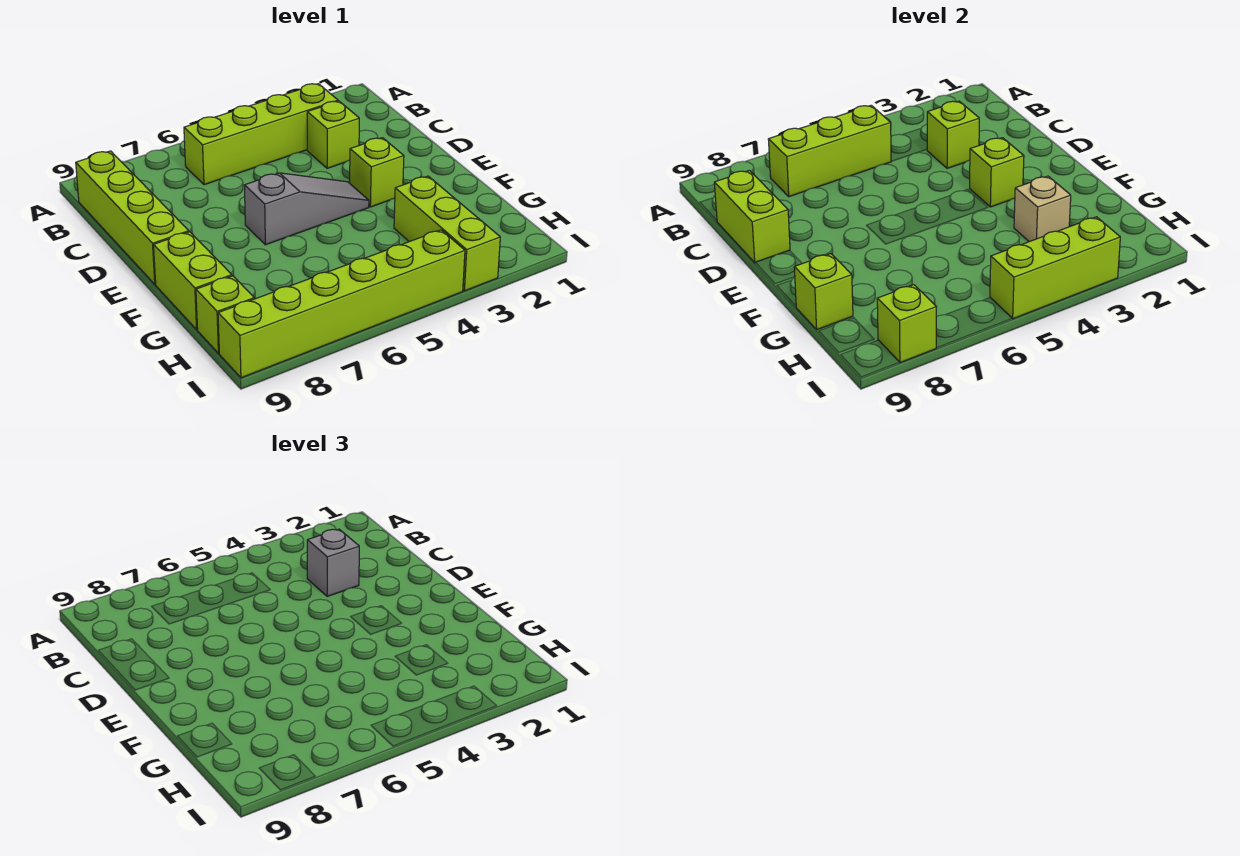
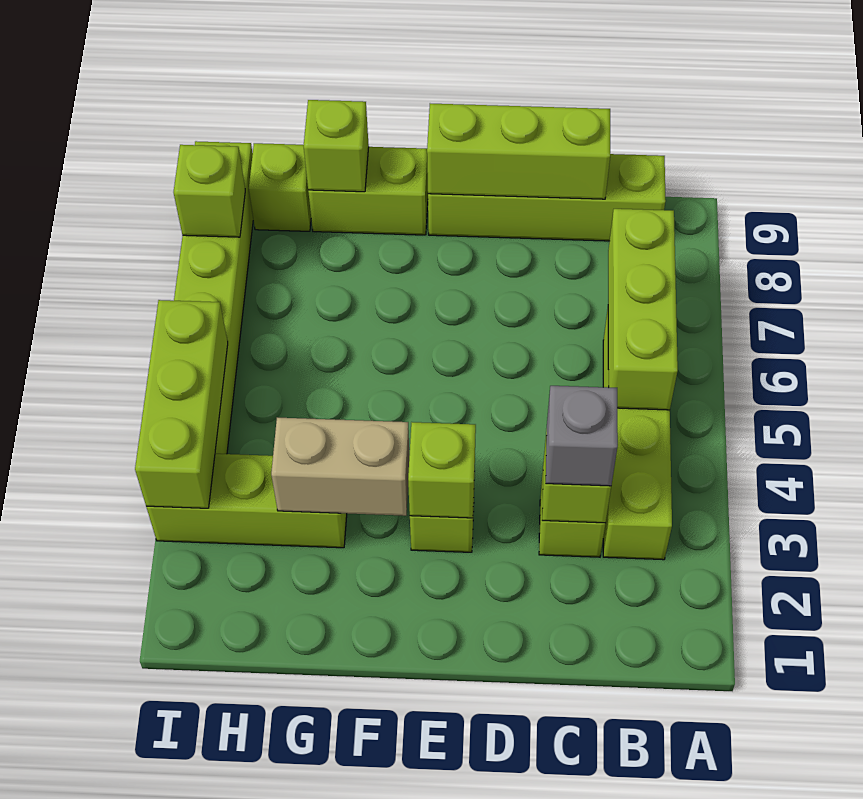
lime 1x2 brick [714,170,790,263] -> lime 1x3 brick [427,104,610,199]
grey 1x3 slope [244,173,369,245] -> none
tan 1x1 brick [1014,176,1071,242] -> tan 1x2 brick [271,418,410,516]

